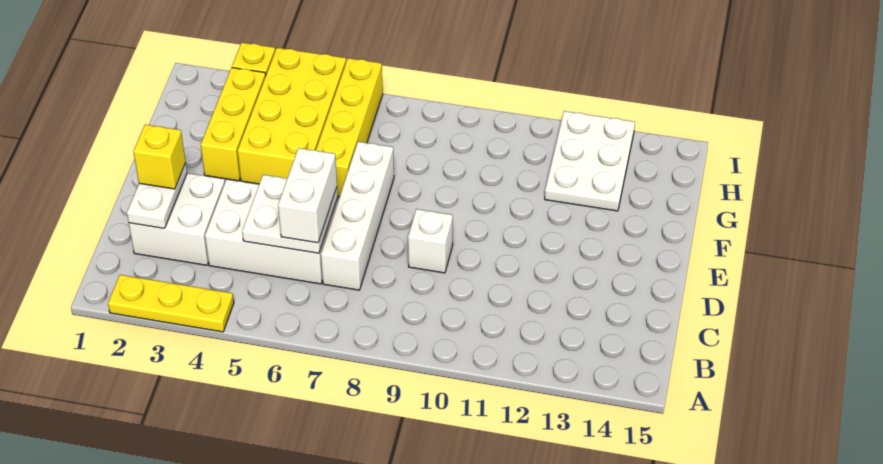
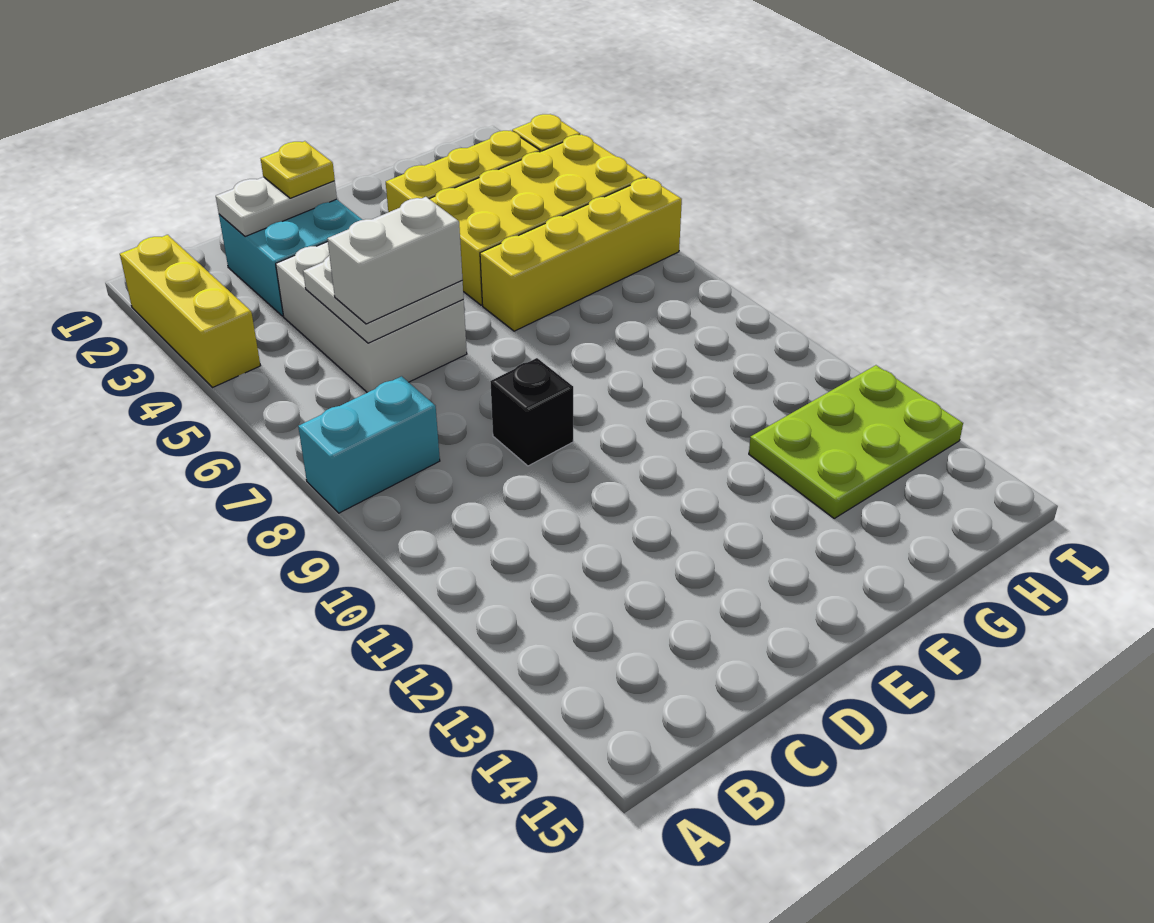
yellow 1x3 plate [108,275,234,332] -> yellow 1x3 brick [120,235,261,388]
none -> cyan 1x2 brick [298,376,440,513]
white 2x2 brick [129,173,225,265] -> cyan 2x2 brick [219,199,362,316]
white 1x4 brick [321,142,394,290] -> none
yellow 1x1 brick [133,125,186,189] -> yellow 1x1 plate [261,141,335,198]
white 1x1 brick [408,209,453,273] -> black 1x1 brick [490,358,573,466]
white 2x3 plate [545,111,635,211] -> lime 2x3 plate [749,365,963,518]

